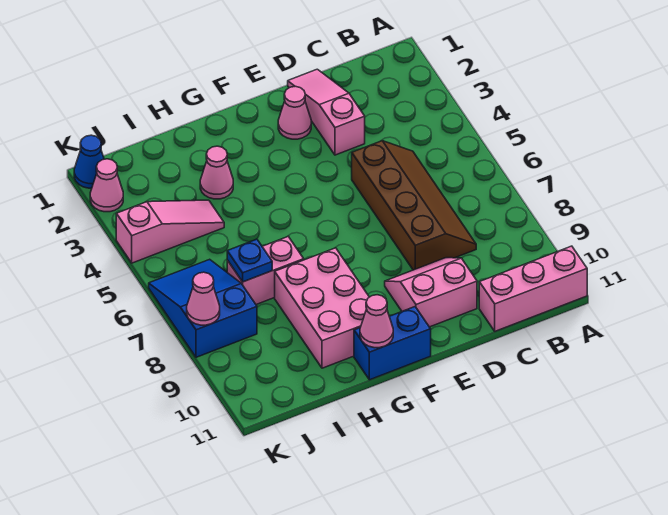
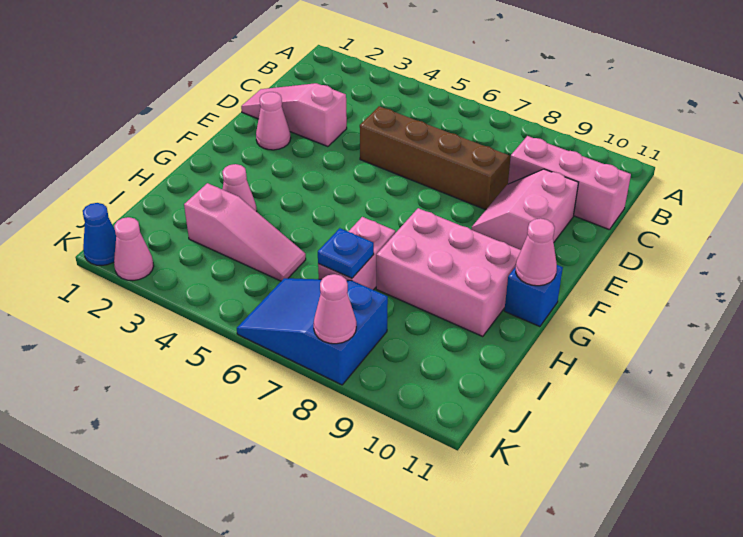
pink 1x3 brick [479,246,587,331] -> pink 1x3 brick turned to [508,136,631,230]
blue 1x2 brick [354,307,431,380] -> blue 1x1 brick [504,265,563,327]
pink 1x3 slope [116,200,224,263] -> pink 1x3 slope turned to [184,183,306,281]

